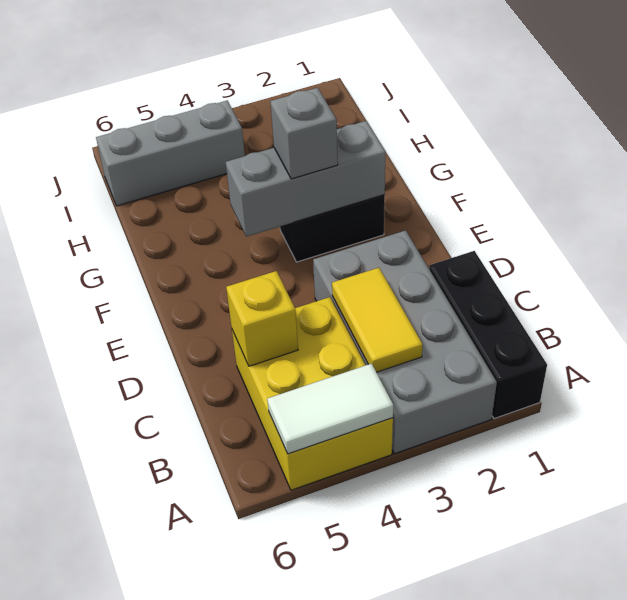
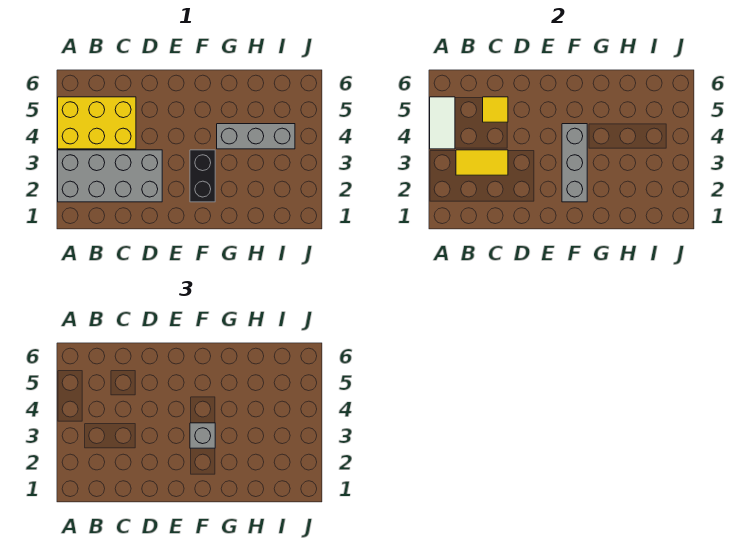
black 1x3 brick [429,251,547,419] -> none
yellow 1x1 brick [226,271,298,366] -> yellow 1x1 tile [483,97,508,122]
grey 1x3 brick [96,100,245,206] -> grey 1x3 brick turned to [217,124,295,149]

